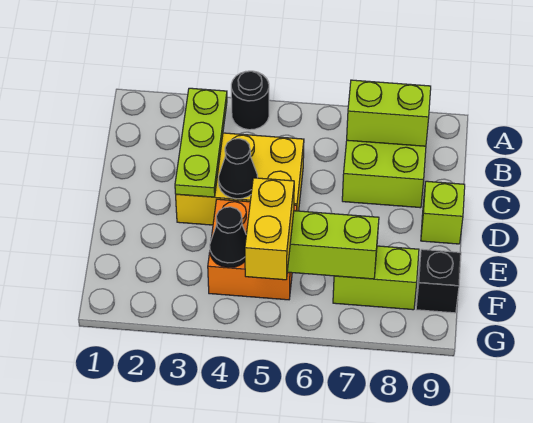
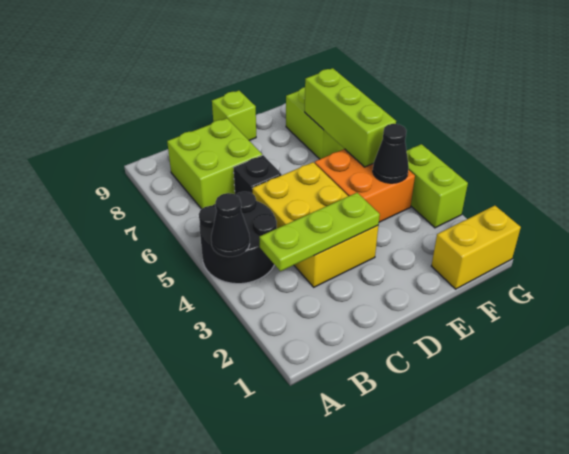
black 1x1 round brick [231,71,269,130] -> black 2x2 round brick [199,192,277,284]
lime 1x2 brick [347,80,431,146] -> lime 1x2 brick moved to [407,144,468,228]
black 1x1 cone [219,139,258,199] -> black 1x1 cone moved to [211,193,250,257]
yellow 1x2 brick [245,178,294,280] -> yellow 1x2 brick moved to [431,206,521,289]
black 1x1 brick [416,249,461,313] -> black 1x1 brick moved to [234,155,282,195]

